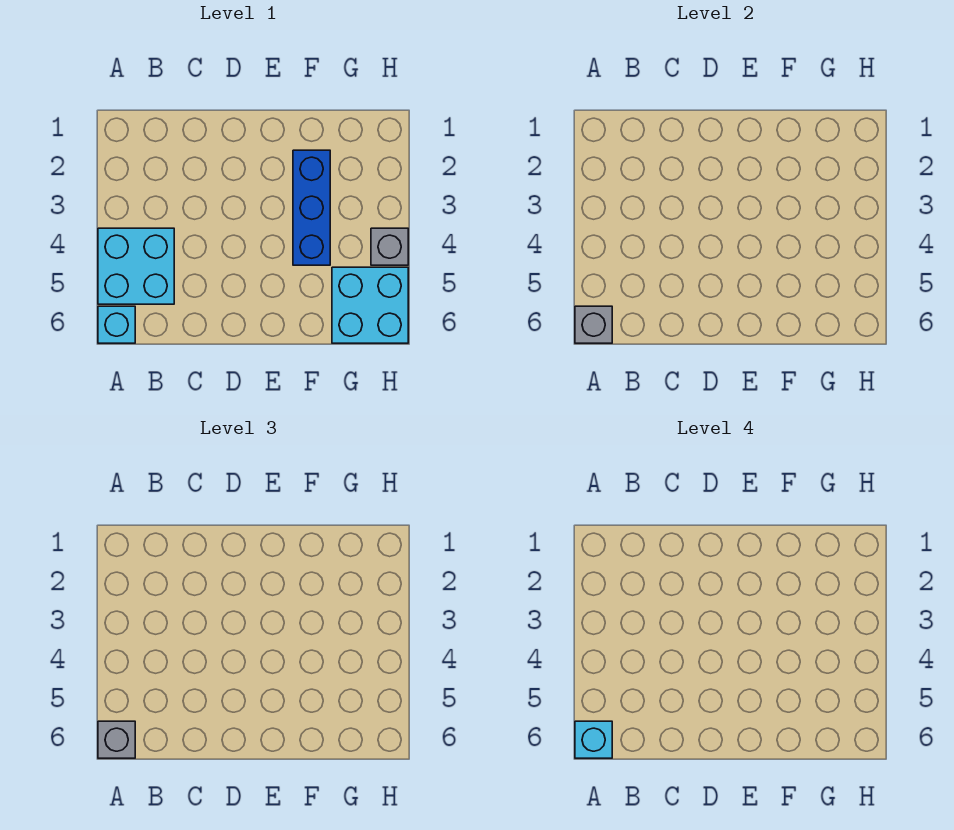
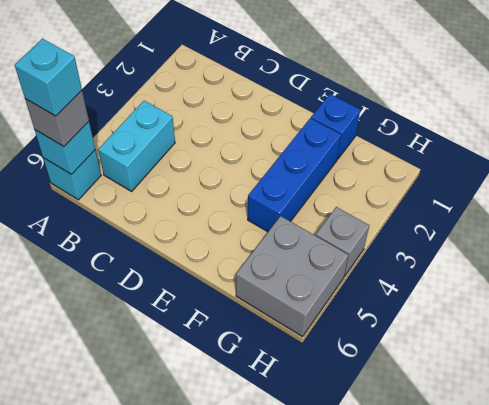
cyan 2x2 brick [98,228,174,304] -> cyan 1x2 brick [98,101,175,191]
grey 1x1 brick [575,306,612,343] -> cyan 1x1 brick [35,122,95,174]
none -> blue 1x1 brick [311,94,360,159]
cyan 2x2 brick [332,267,408,343] -> grey 2x2 brick [236,216,348,337]

